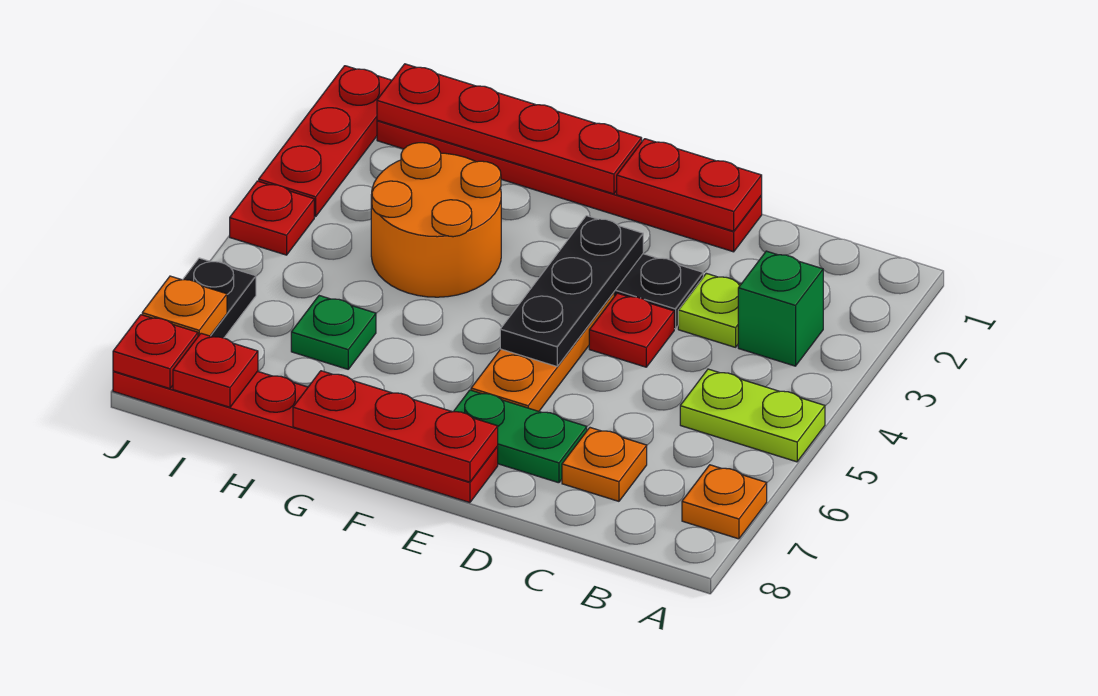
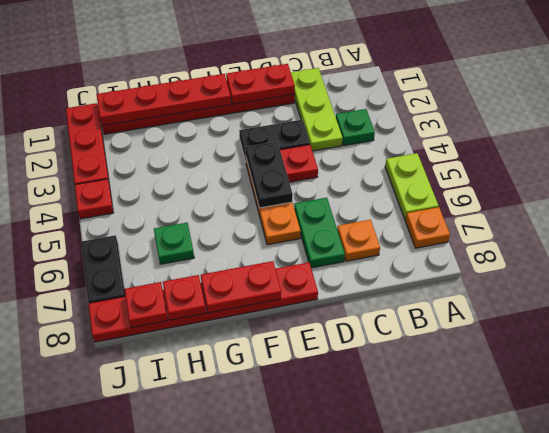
lime 1x2 plate [680,369,825,462] -> lime 1x2 plate turned to [385,153,438,219]
green 1x1 brick [738,251,823,366] -> green 1x1 plate [336,109,375,146]
lime 1x1 plate [678,273,741,347] -> lime 1x3 plate [291,68,343,151]
green 1x2 plate [453,390,587,483] -> green 1x2 plate turned to [294,198,345,268]
black 1x3 plate [500,216,643,367] -> black 1x2 plate [245,141,293,208]
red 1x3 plate [293,371,498,482] -> red 1x2 plate [201,261,281,313]
orange 2x2 round brick [371,143,501,297] -> none
orange 1x1 plate [142,276,227,336] -> none
red 1x1 plate [113,315,198,389] -> red 1x1 plate moved to [163,275,206,320]

